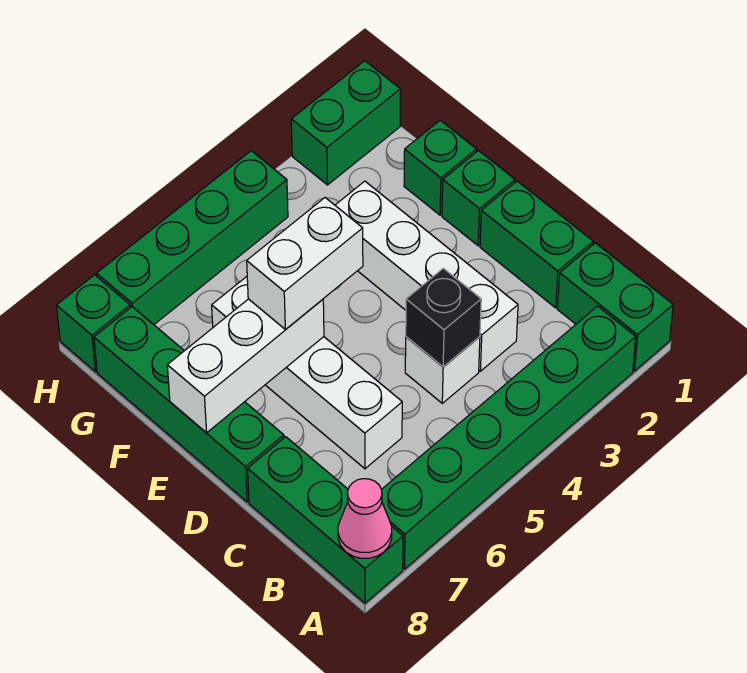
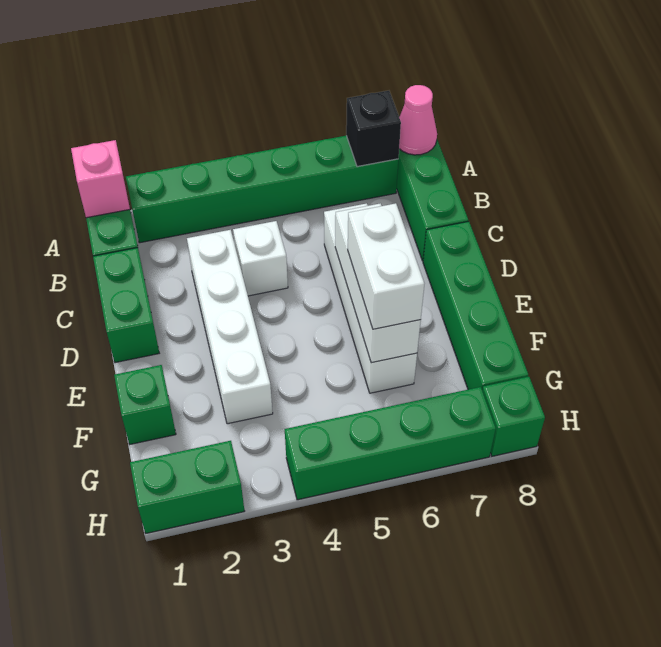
none -> pink 1x1 brick [71,140,130,218]
black 1x1 brick [406,268,481,367] -> black 1x1 brick moved to [346,91,401,167]
green 1x1 brick [442,151,515,246] -> none
white 1x2 brick [247,198,363,330] -> white 1x2 brick turned to [348,203,424,329]
white 1x3 brick [167,299,324,433] -> white 1x3 brick turned to [335,203,421,363]

